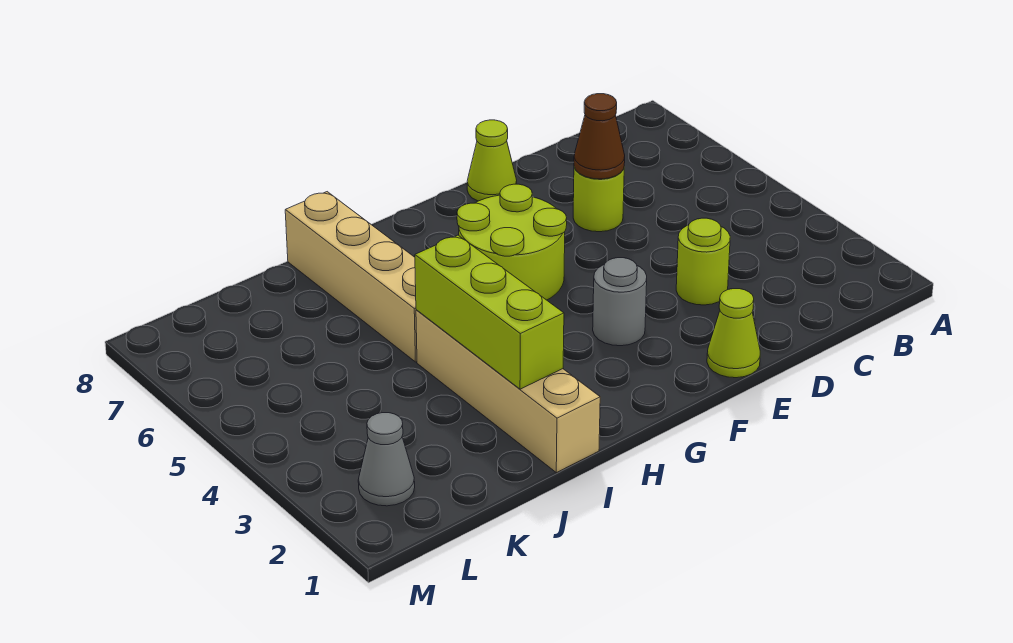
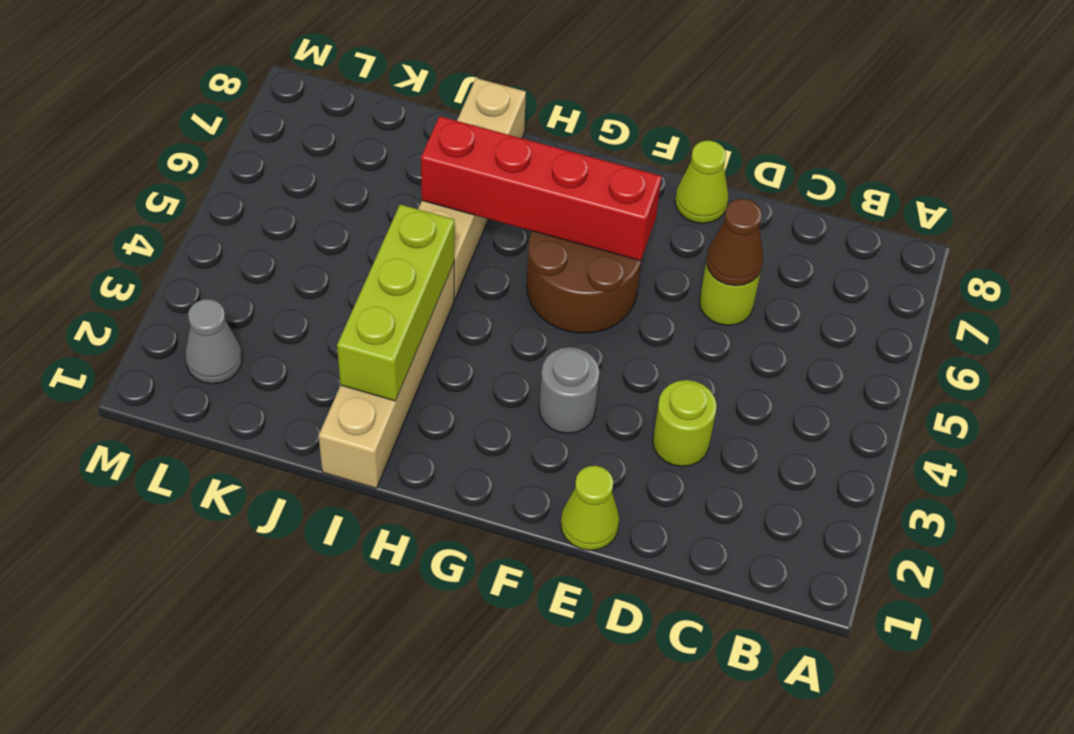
lime 2x2 round brick [457,184,567,300] -> brown 2x2 round brick [527,231,642,333]
none -> red 1x4 brick [421,116,662,261]

